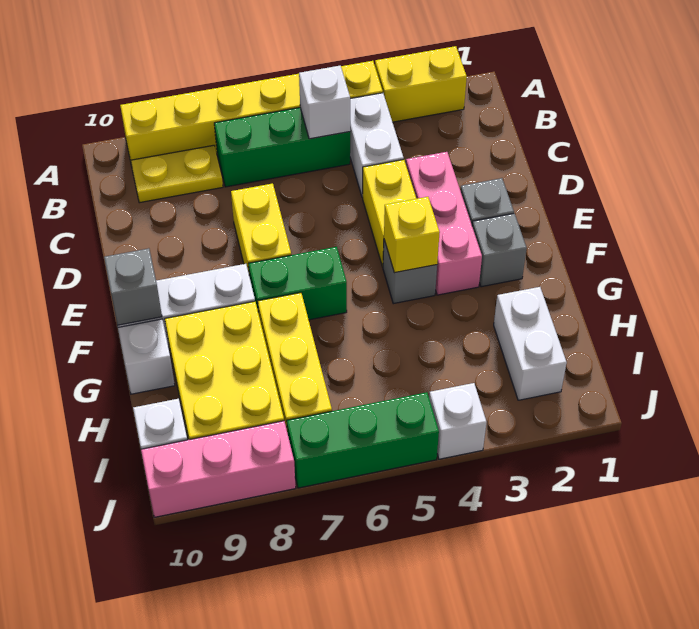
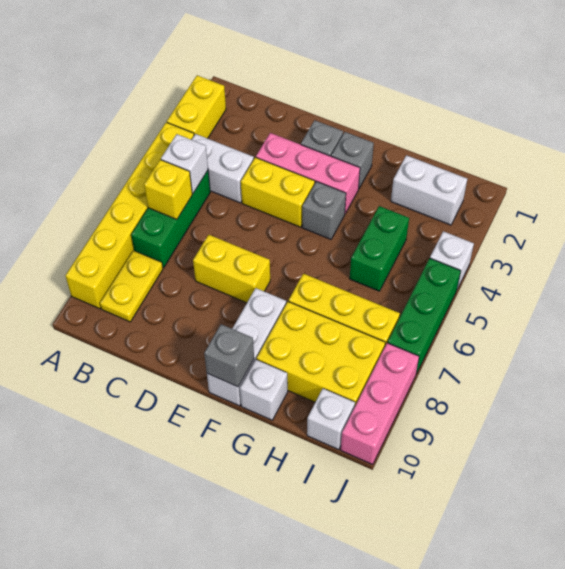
yellow 1x1 brick [384,197,440,273] -> yellow 1x1 brick moved to [144,160,192,219]
green 1x2 brick [249,247,347,320] -> green 1x2 brick moved to [350,206,409,291]

